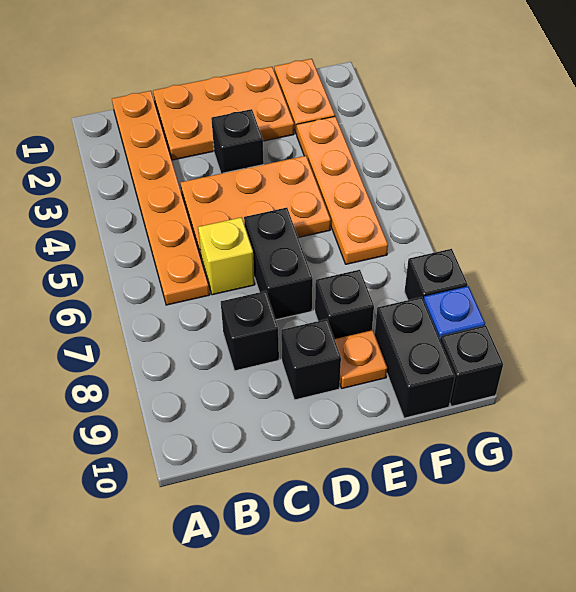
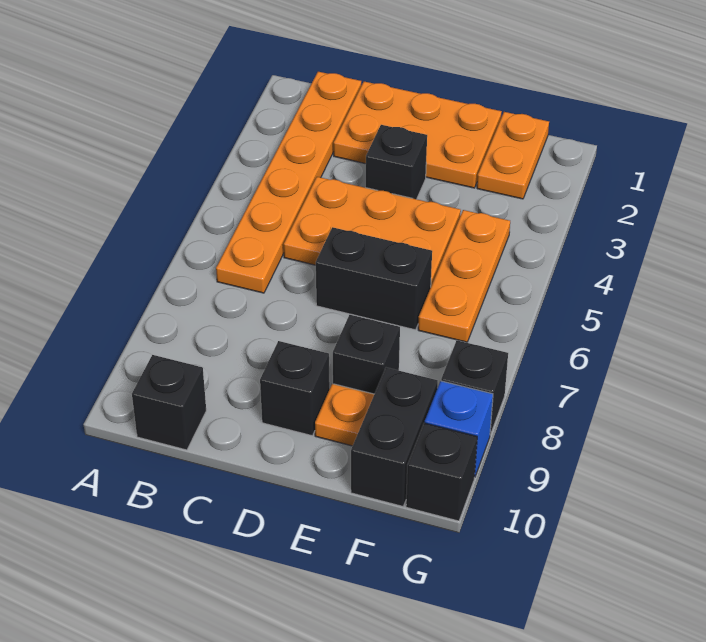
yellow 1x1 brick [198,217,255,295] -> none
black 1x1 brick [221,291,279,371] -> black 1x1 brick moved to [132,355,206,450]
black 1x2 brick [244,208,313,320] -> black 1x2 brick turned to [316,227,432,330]
orange 1x4 plate [297,116,388,264] -> orange 1x3 plate [418,210,510,342]

